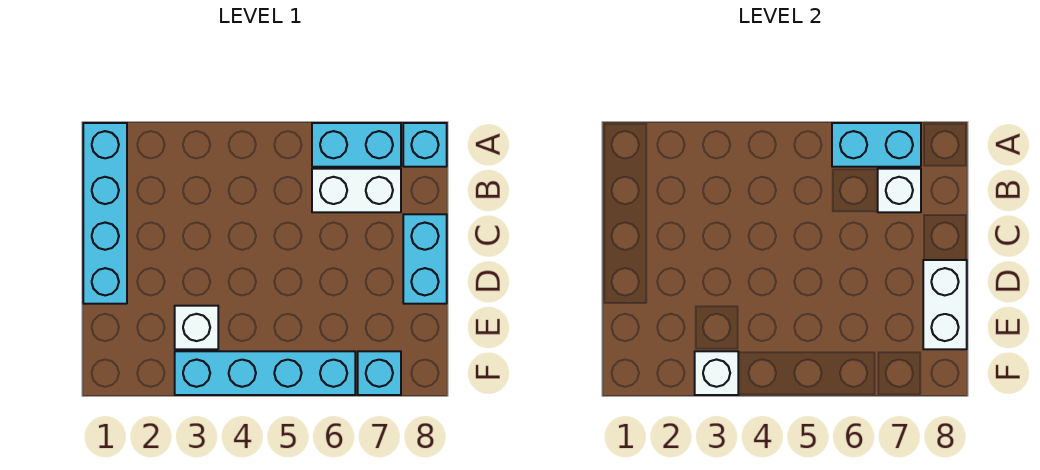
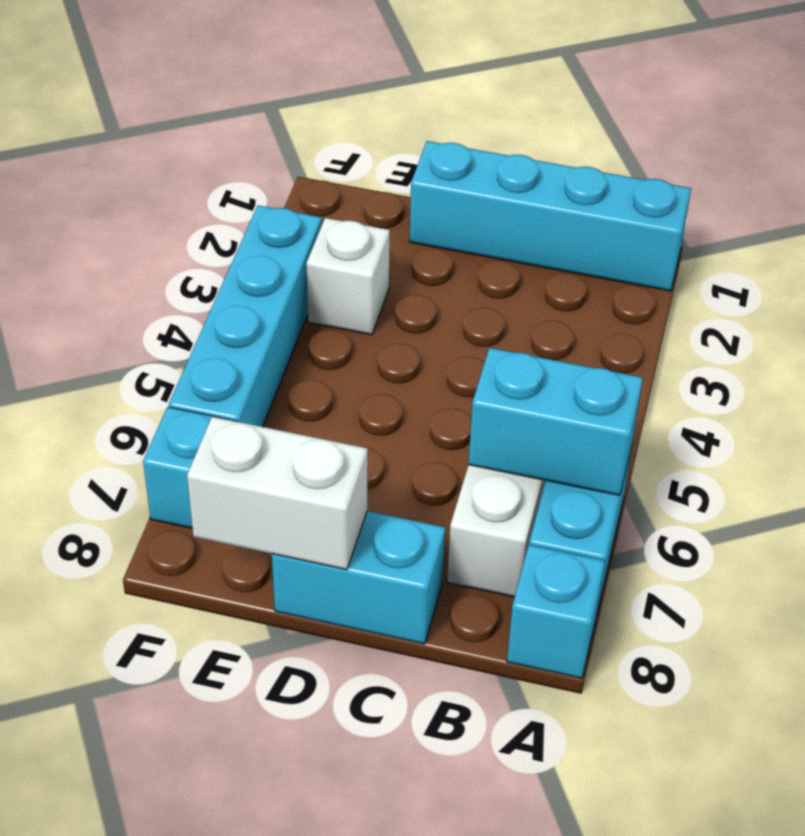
cyan 1x2 brick [832,123,921,167] -> cyan 1x2 brick turned to [468,348,643,495]
white 1x1 brick [878,169,921,212] -> none
white 1x1 brick [695,351,738,395] -> none

